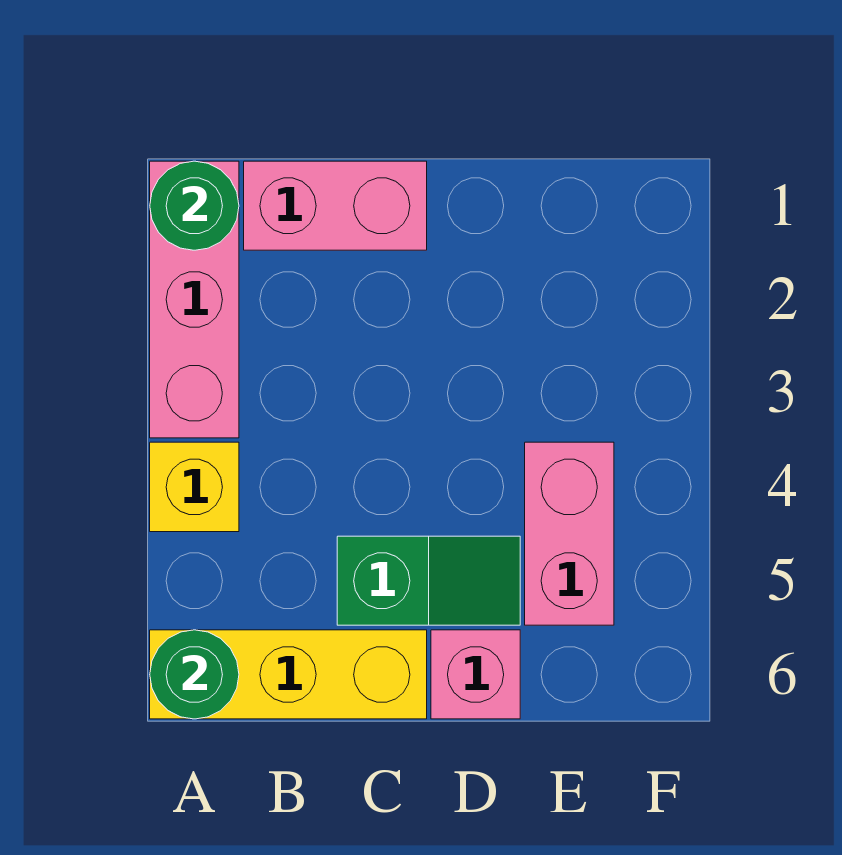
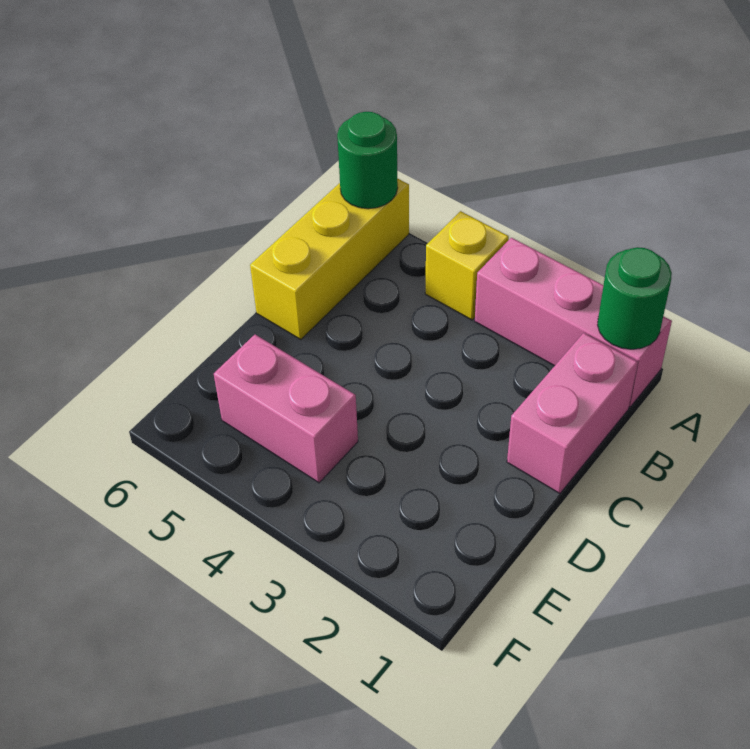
green 1x2 slope [337,536,520,625] -> none
pink 1x1 brick [431,630,520,719] -> none

